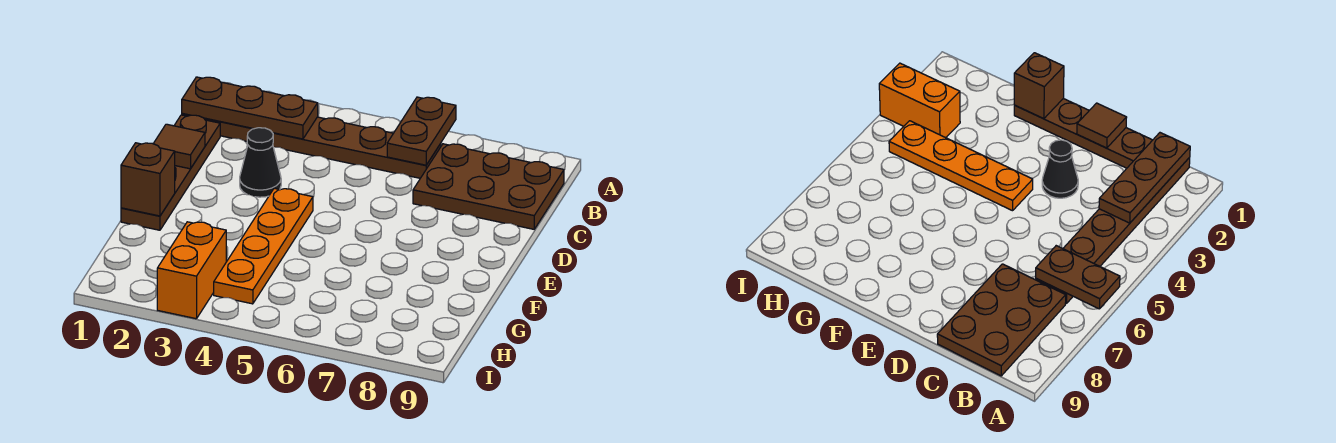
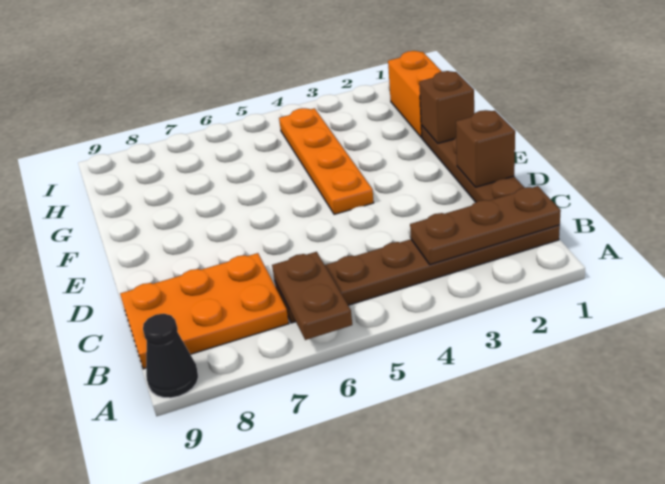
brown 2x3 plate [413,144,564,229] -> orange 2x3 plate [120,253,289,369]
brown 1x1 tile [153,124,205,169] -> brown 1x1 brick [456,110,515,187]
black 1x1 cone [240,128,281,197] -> black 1x1 cone moved to [143,314,198,398]
orange 1x2 brick [157,222,226,319] -> orange 1x2 brick moved to [388,51,442,138]

